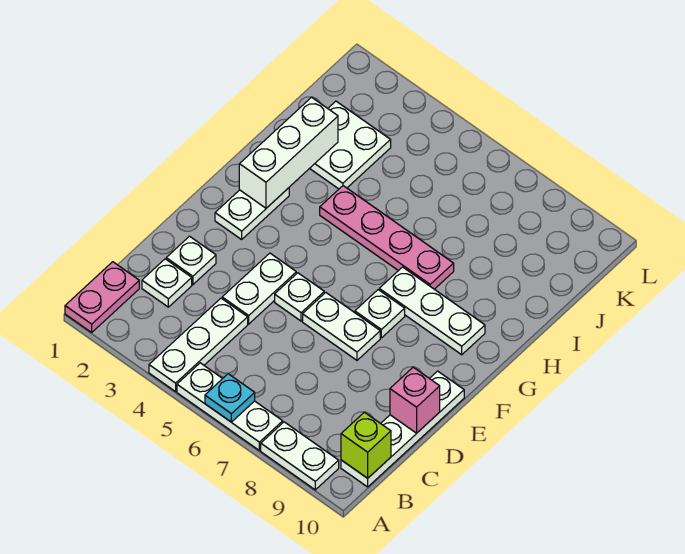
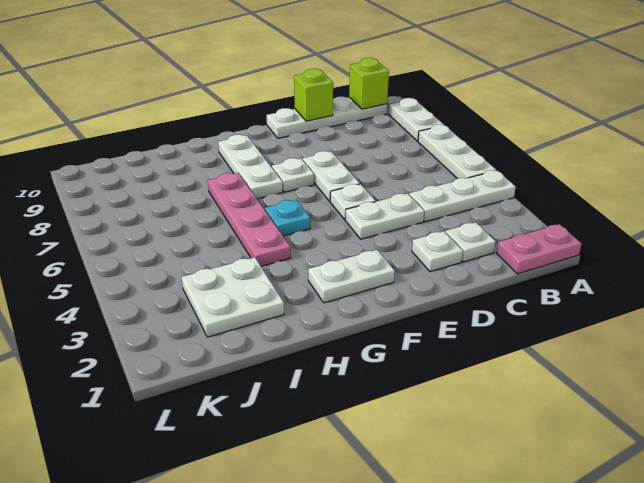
cyan 1x1 plate [205,374,255,422] -> cyan 1x1 plate moved to [265,200,310,236]
pink 1x1 brick [390,367,440,433] -> lime 1x1 brick [294,69,333,121]
white 1x3 brick [239,97,338,208] -> none

